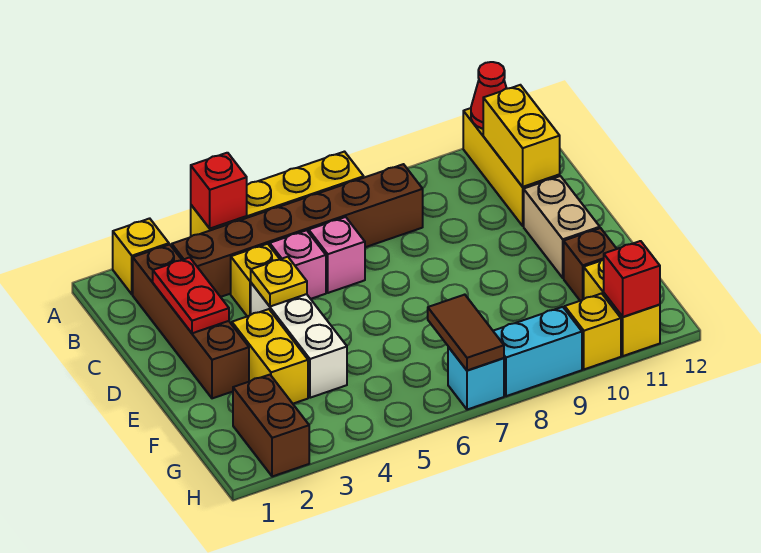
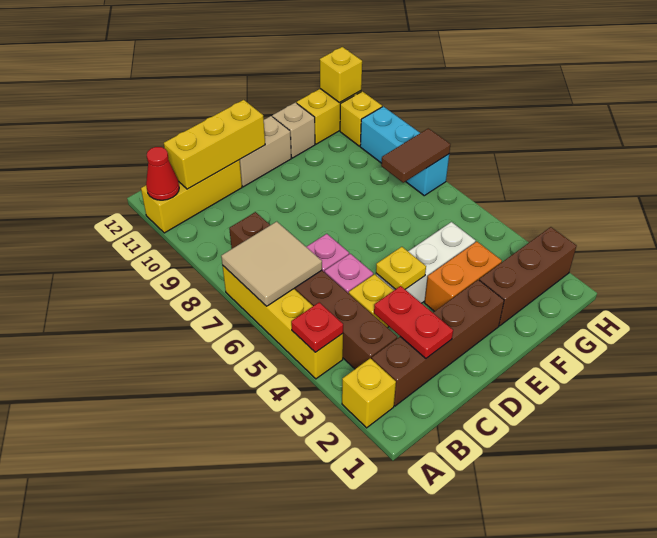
red 1x1 brick [191,153,247,228] -> red 1x1 plate [291,302,343,352]
none -> tan 2x2 tile [221,222,322,306]
yellow 1x2 brick [483,85,560,187] -> yellow 1x3 brick [164,100,265,189]
red 1x2 plate [153,257,229,333] -> red 1x2 plate turned to [374,286,453,359]
yellow 1x2 brick [232,309,308,404] -> orange 1x2 brick [425,242,502,311]
brown 1x1 brick [564,228,617,301] -> tan 1x1 brick [272,102,315,158]
brown 1x2 brick [233,375,309,477] -> brown 1x3 brick [479,227,577,326]
red 1x1 brick [604,241,660,317] -> yellow 1x1 brick [320,47,362,103]

